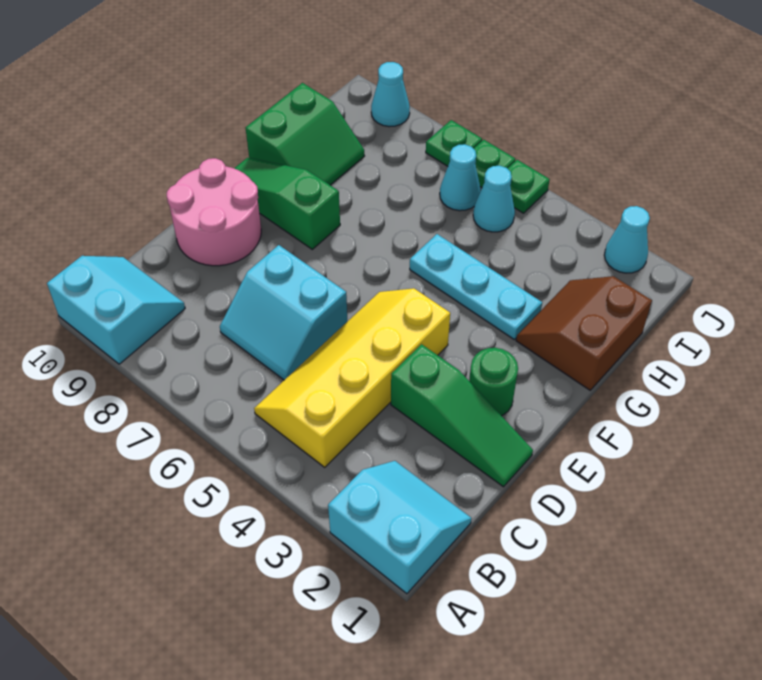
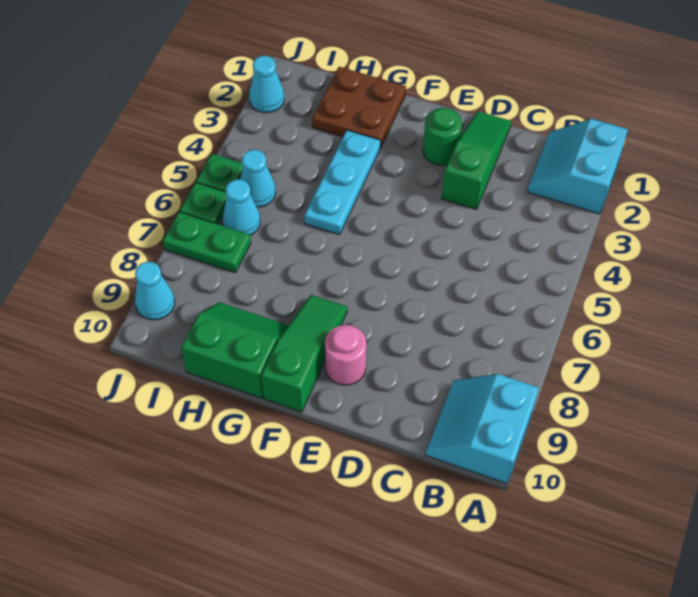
yellow 2x4 slope [254,288,450,467] -> none
cyan 2x2 slope [220,245,347,380] -> none
pink 2x2 round brick [167,158,261,266] -> pink 1x1 round brick [325,325,366,385]
green 1x3 slope [234,158,340,249] -> green 1x3 slope turned to [261,295,347,412]
brown 2x2 slope [516,276,652,390] -> brown 2x2 plate [312,67,406,148]
green 1x1 plate [426,120,482,166] -> green 1x2 plate [163,212,251,273]

